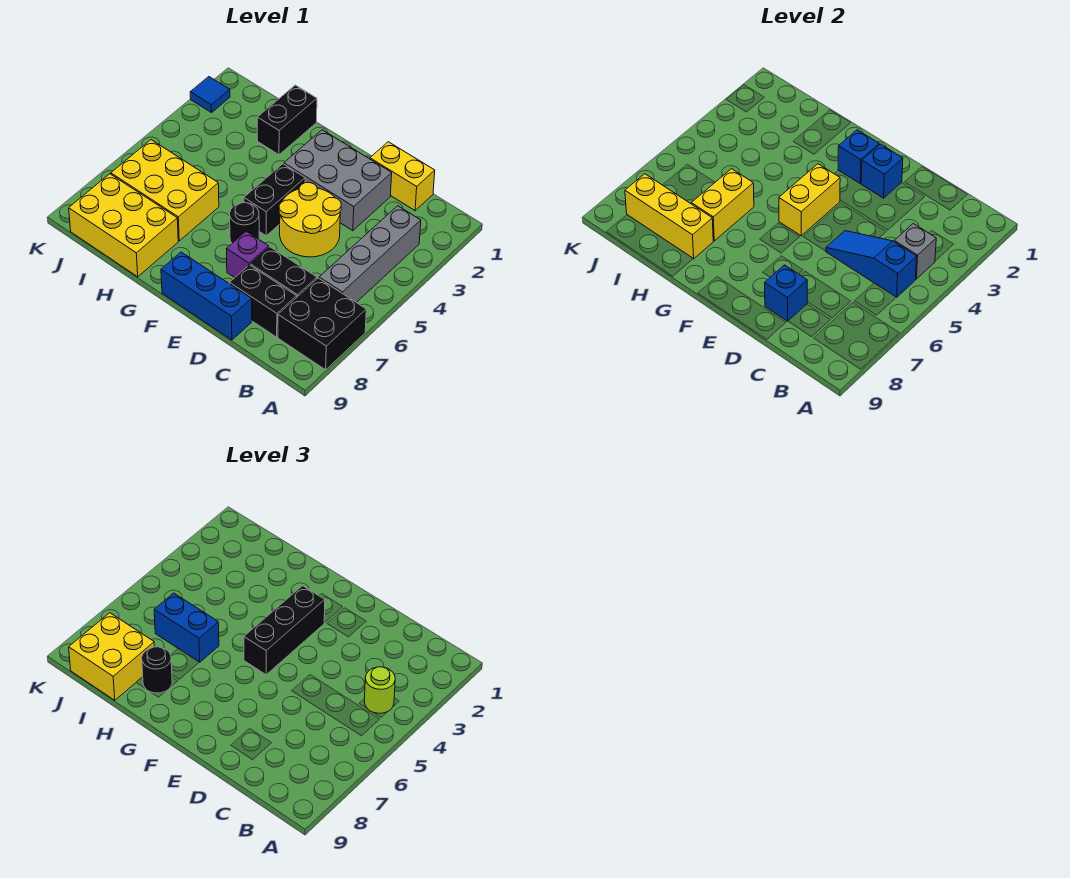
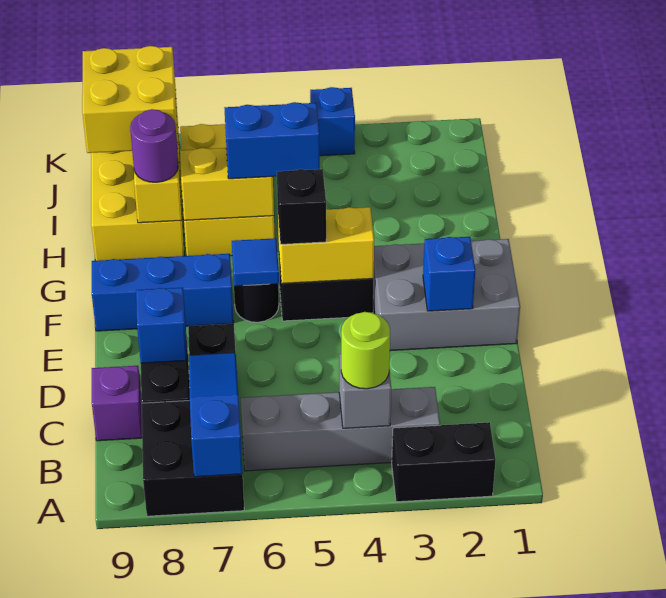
blue 1x3 slope [826,231,917,297] -> blue 1x3 slope moved to [189,353,243,477]
yellow 1x2 brick [370,142,435,211] -> none
grey 2x3 brick [284,130,392,231] -> grey 2x3 brick turned to [373,239,520,351]
yellow 2x2 round brick [279,183,341,257] -> none
blue 1x3 brick [161,252,252,340] -> blue 1x3 brick turned to [92,254,234,331]
purple 1x1 brick [227,231,269,277] -> purple 1x1 brick moved to [92,366,142,441]
blue 1x1 brick [838,130,879,183] -> blue 1x1 brick moved to [310,87,355,156]
black 1x3 brick [244,586,325,675] -> black 1x1 brick [277,169,326,244]
black 1x2 brick [257,85,317,155] -> black 1x2 brick moved to [392,422,496,502]
blue 1x2 brick [154,593,219,662] -> blue 1x2 brick turned to [225,102,320,179]
black 1x1 round brick [142,647,172,693] -> purple 1x1 round brick [130,109,178,182]
blue 1x1 tile [190,77,230,113] -> blue 1x1 tile moved to [232,238,279,286]

